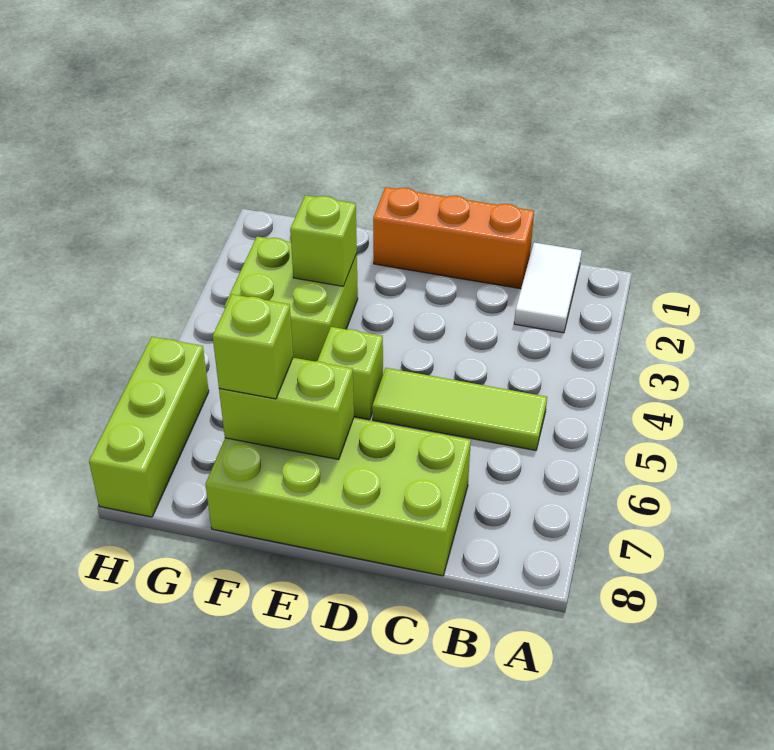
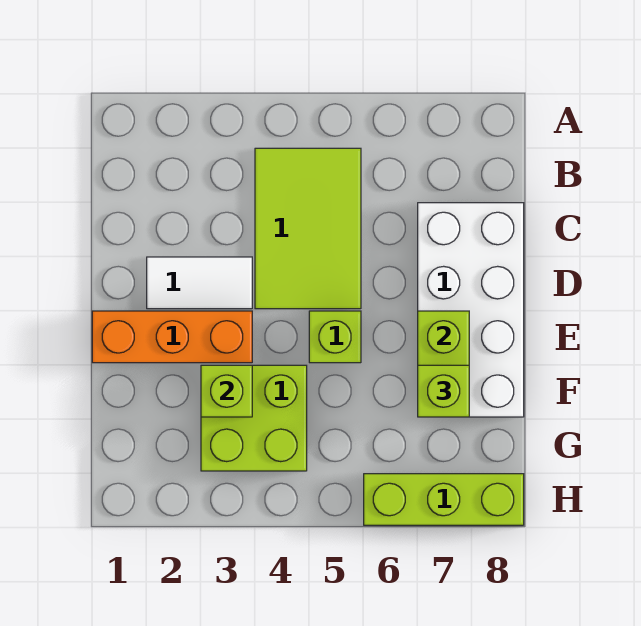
white 1x2 tile [514,243,582,333] -> white 1x2 tile moved to [147,257,252,309]
lime 1x3 tile [372,368,547,450] -> lime 2x3 tile [255,148,361,309]
orange 1x3 brick [373,187,534,289] -> orange 1x3 brick turned to [92,311,252,363]
lime 2x4 brick [205,418,471,576] -> white 2x4 brick [418,203,524,417]

